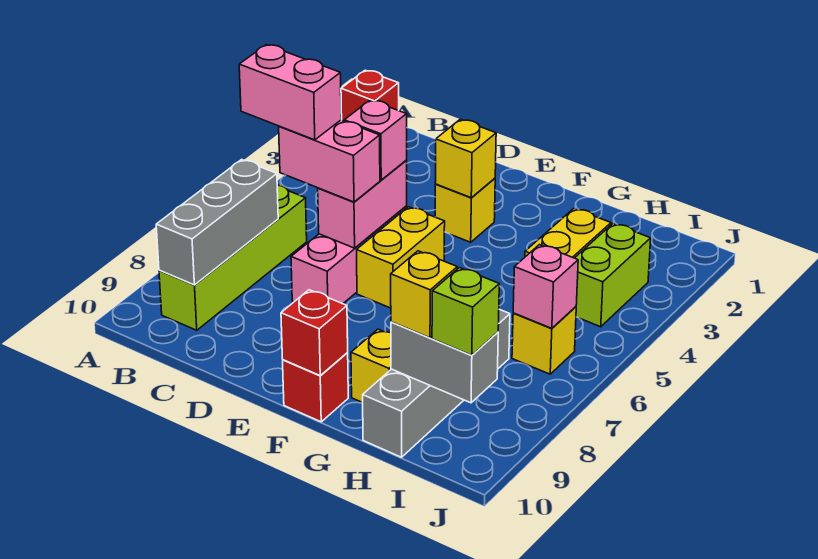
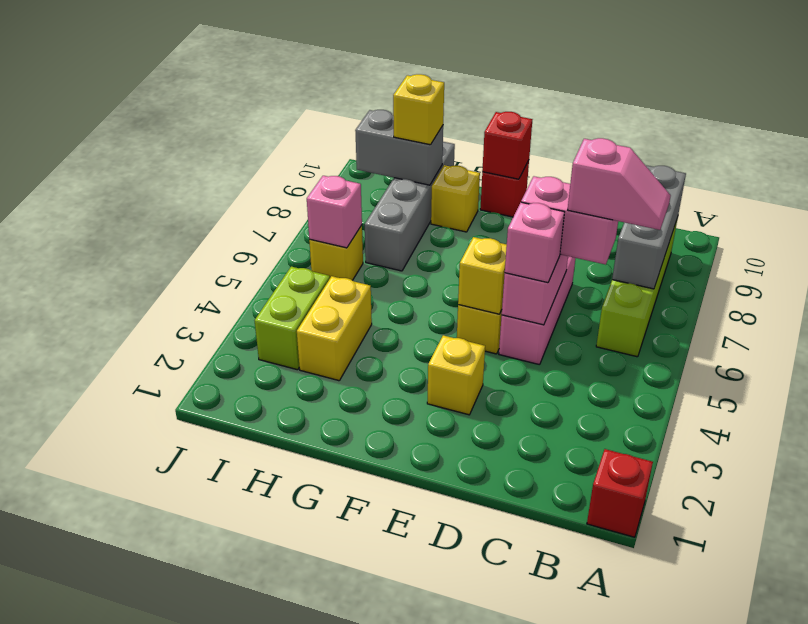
pink 1x2 brick [239,45,341,140] -> pink 1x2 slope [568,138,671,230]
yellow 1x1 brick [435,119,496,198] -> yellow 1x1 brick moved to [458,237,507,314]
lime 1x1 brick [432,268,499,355] -> none

